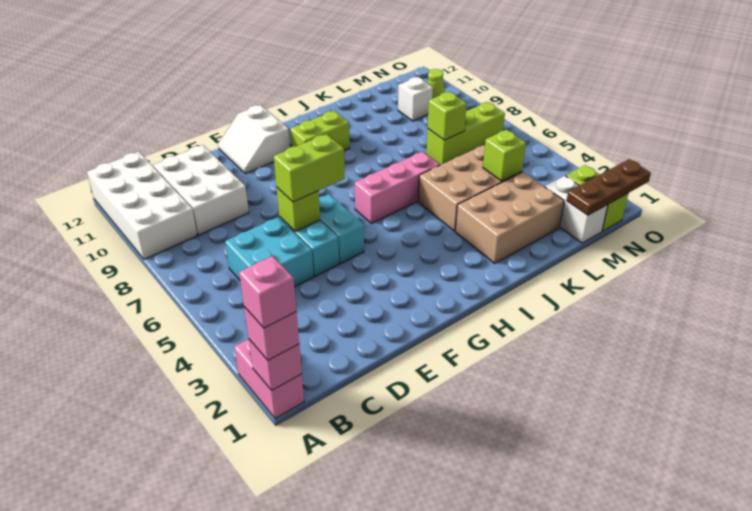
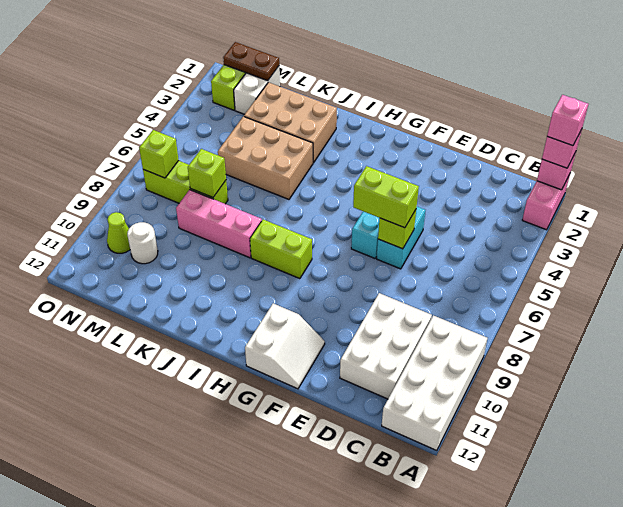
cyan 2x2 brick [225,217,314,287] -> none
pink 1x3 brick [355,152,440,223] -> pink 1x3 brick moved to [176,190,262,258]
lime 1x2 brick [290,111,350,151] -> lime 1x2 brick moved to [250,220,312,279]
lime 1x1 brick [483,130,526,181] -> lime 1x1 brick moved to [139,130,179,178]
brown 1x3 plate [567,159,651,215] -> brown 1x2 plate [223,42,279,81]
white 1x1 brick [398,77,433,121] -> white 1x1 round brick [127,222,158,264]

